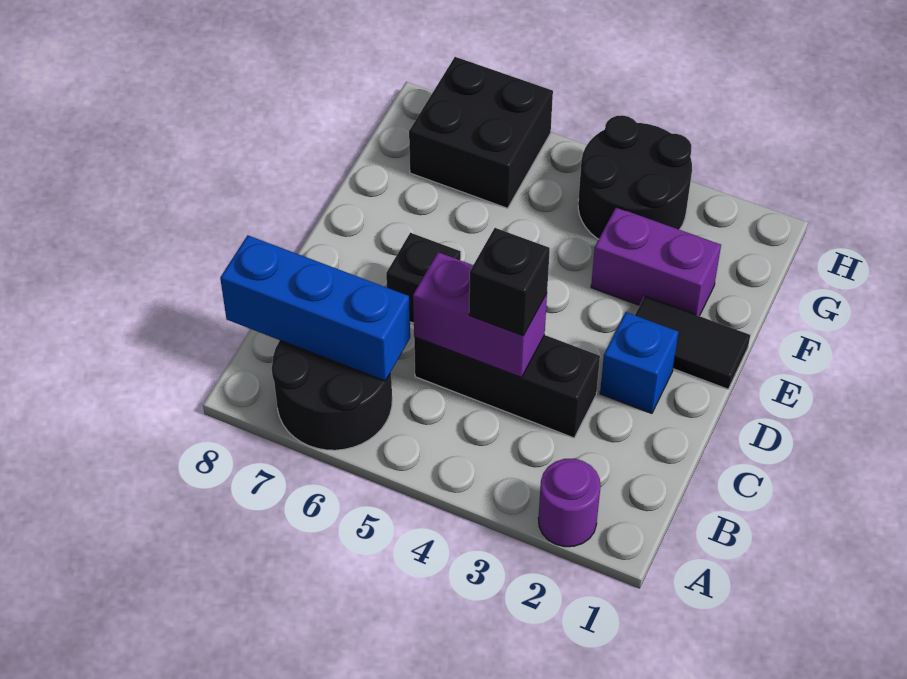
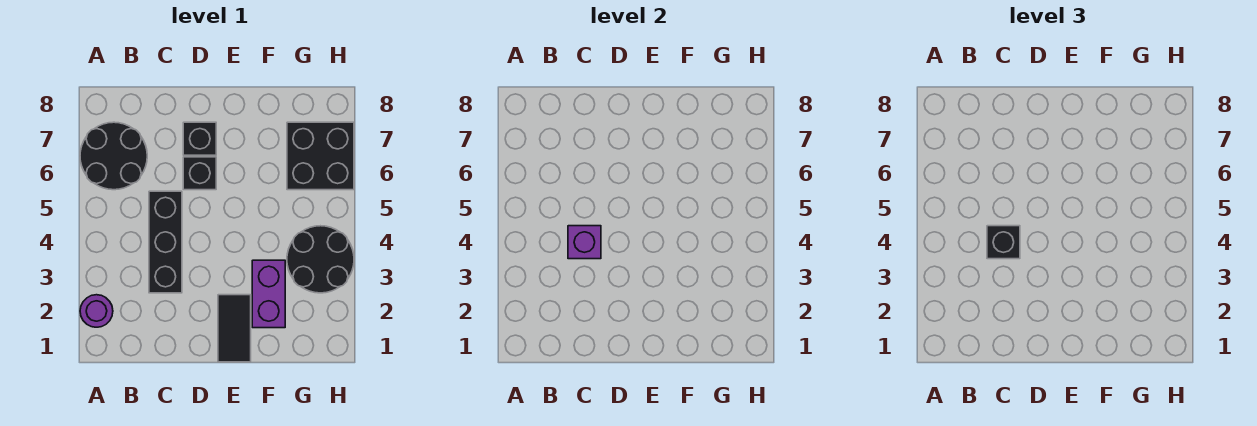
blue 1x3 brick [220,235,410,381] -> none
purple 1x2 brick [413,252,547,377] -> purple 1x1 brick [568,226,601,259]
blue 1x1 brick [600,312,678,413] -> none
none -> black 1x1 brick [183,122,216,155]

